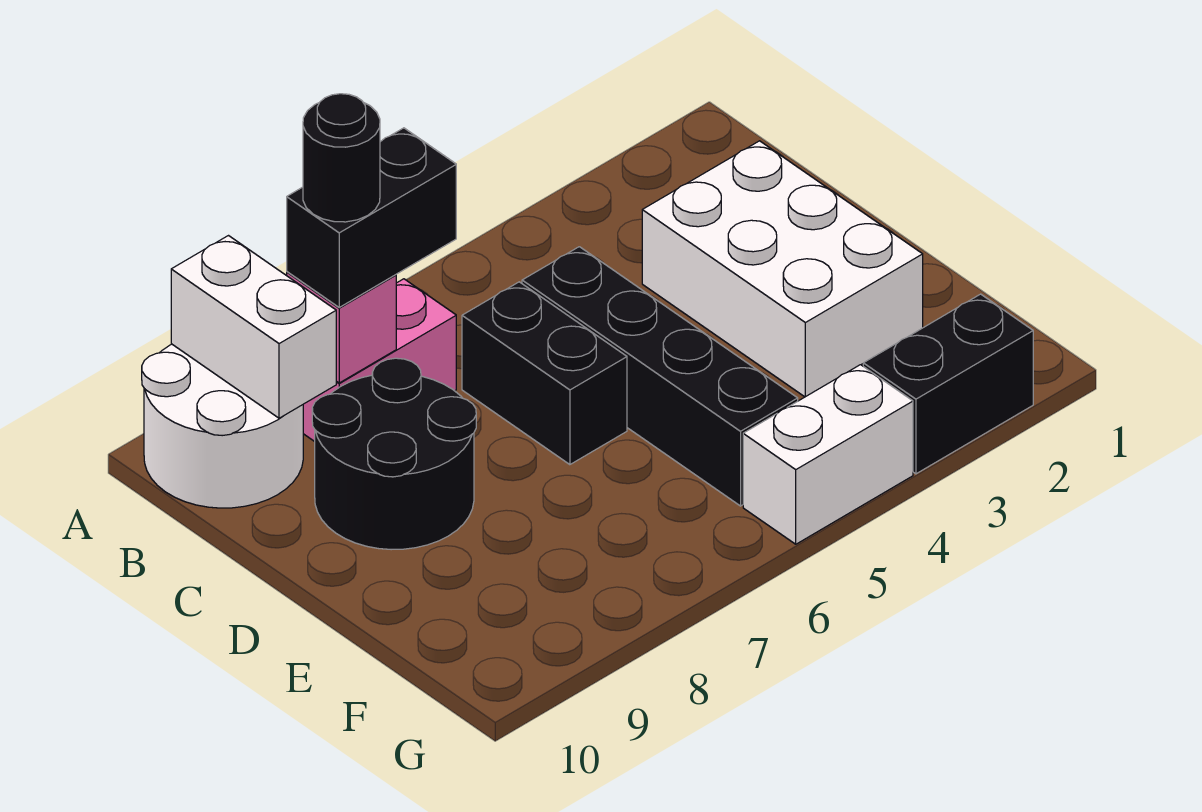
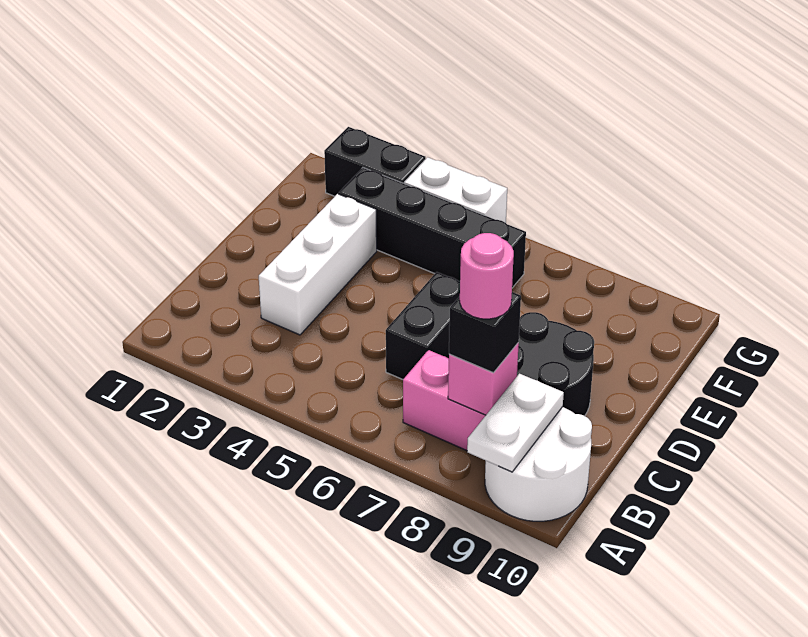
white 1x2 brick [171,236,336,418] -> white 1x2 plate [467,374,564,472]
black 1x2 brick [287,128,456,307] -> black 1x1 brick [449,292,521,373]
black 1x1 round brick [303,94,380,222] -> pink 1x1 round brick [460,233,514,319]
white 2x3 brick [642,141,923,397] -> white 1x3 brick [259,194,377,335]
black 1x4 brick [522,247,798,506] -> black 1x4 brick turned to [339,168,526,288]

